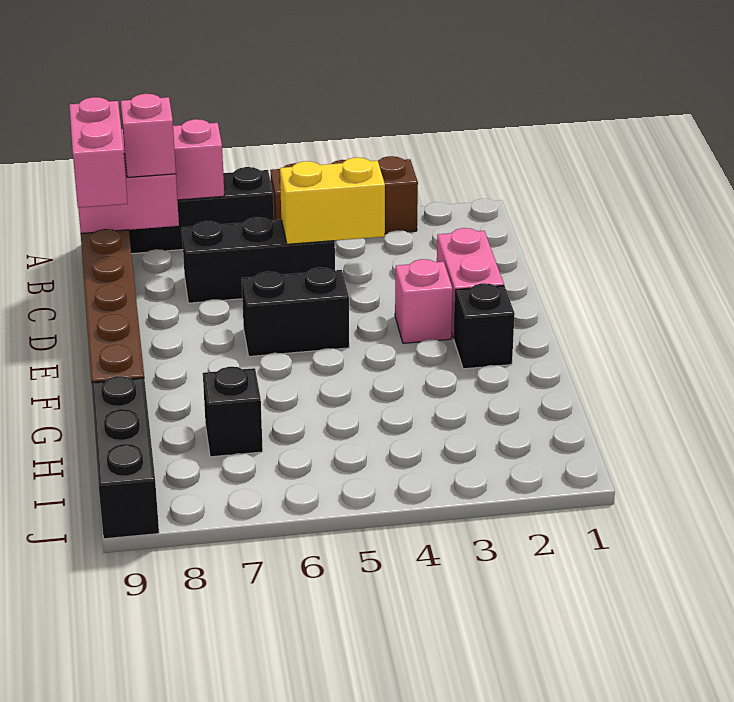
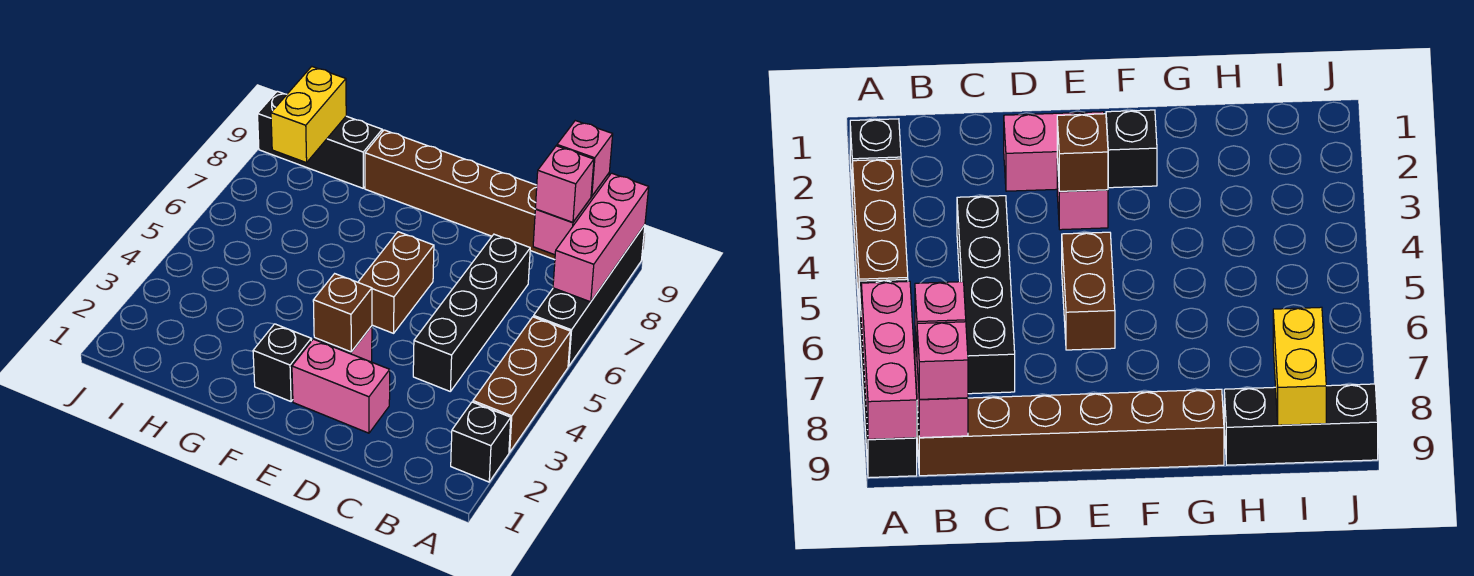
pink 1x2 brick [69,97,128,208] -> pink 1x1 brick [557,121,613,196]
yellow 1x2 brick [280,157,385,244] -> yellow 1x2 brick moved to [271,67,346,163]
black 1x3 brick [182,217,335,303] -> black 1x4 brick [413,234,530,391]
none -> brown 1x1 brick [313,274,372,352]
black 1x2 brick [242,267,349,357] -> brown 1x2 brick [358,232,434,333]
black 1x1 brick [203,367,263,457] -> black 1x1 brick moved to [451,402,511,482]

